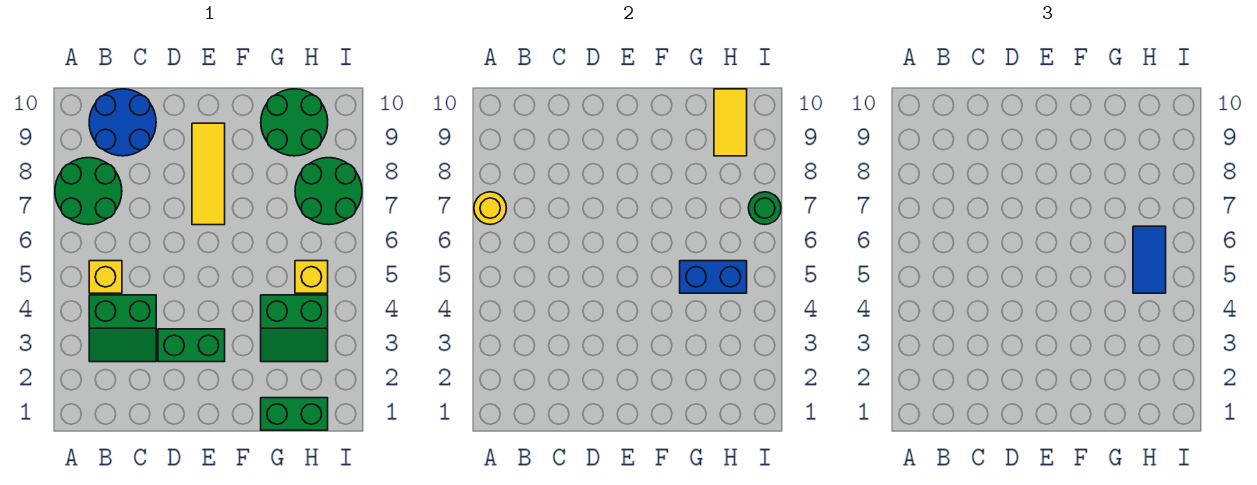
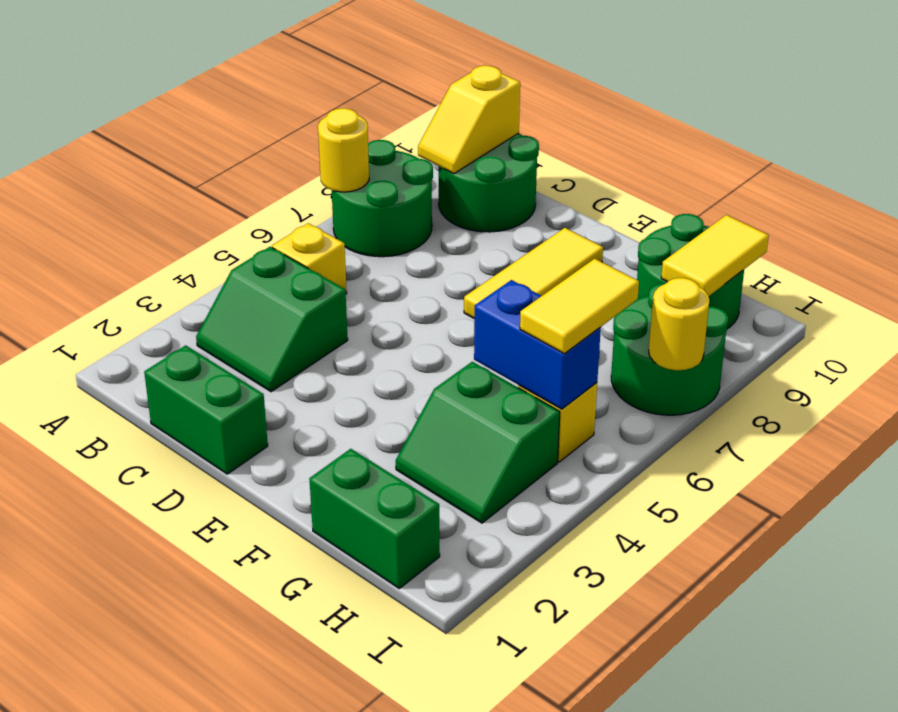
blue 2x2 round brick [89,89,156,156] -> green 2x2 round brick [439,133,539,232]
none -> yellow 1x2 slope [418,65,520,174]
green 1x2 brick [158,329,225,362] -> green 1x2 brick moved to [144,345,268,474]
blue 1x2 tile [1133,226,1166,293] -> yellow 1x2 tile [520,259,639,354]
green 1x1 round brick [748,192,781,225] -> yellow 1x1 round brick [649,278,710,370]

